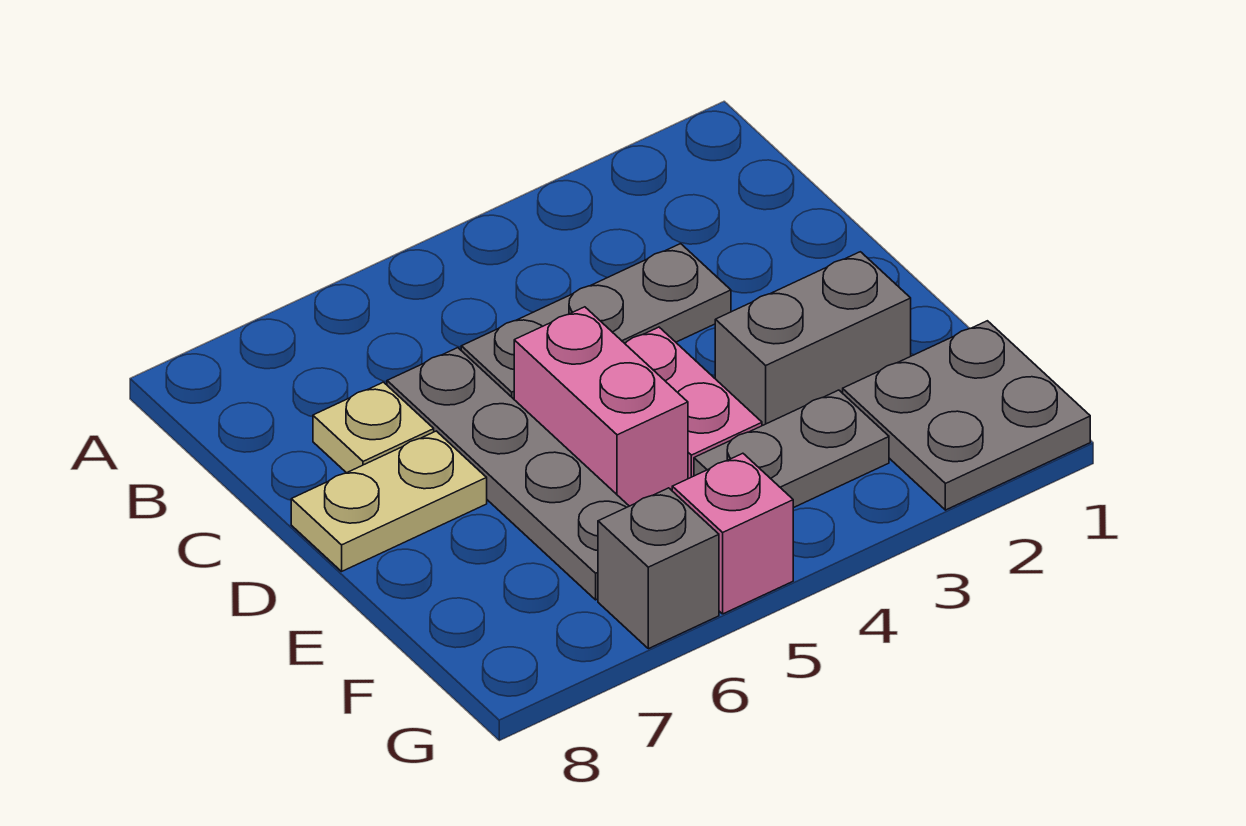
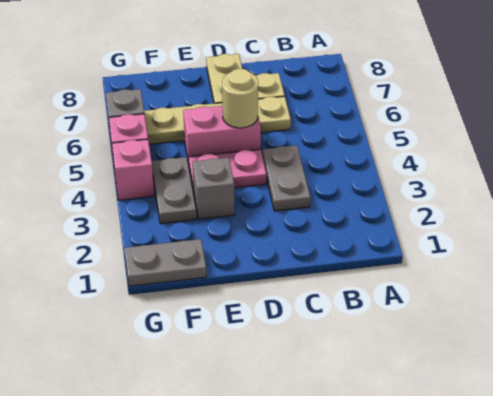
grey 1x3 plate [461,244,731,399] -> grey 1x2 plate [262,146,310,211]
grey 1x4 plate [387,348,629,600] -> tan 1x4 plate [144,96,291,144]
none -> tan 1x1 round brick [222,69,258,128]
grey 1x2 brick [715,252,911,426] -> grey 1x1 brick [193,158,235,219]
grey 2x2 plate [843,321,1090,510] -> grey 1x2 plate [124,239,206,286]
none -> pink 1x1 brick [112,139,154,200]

